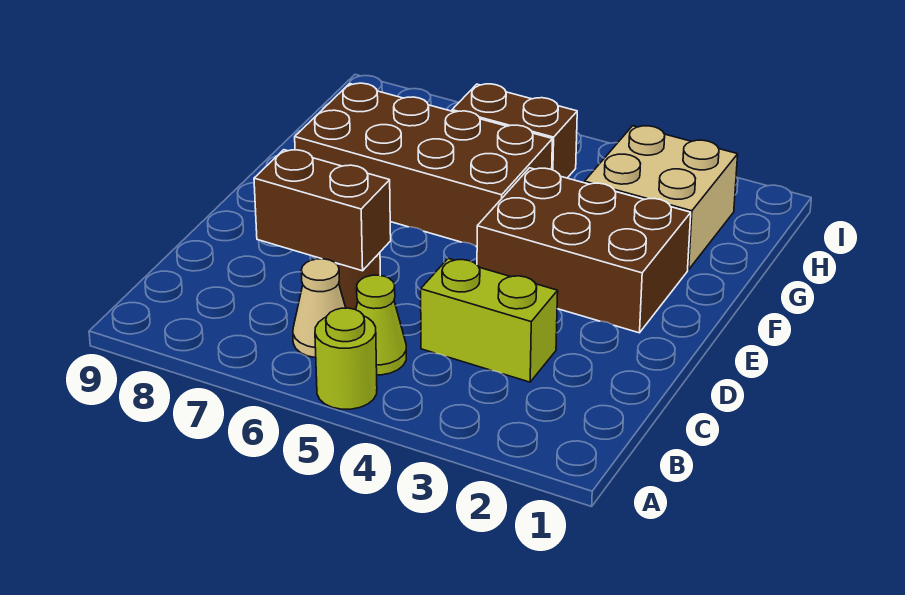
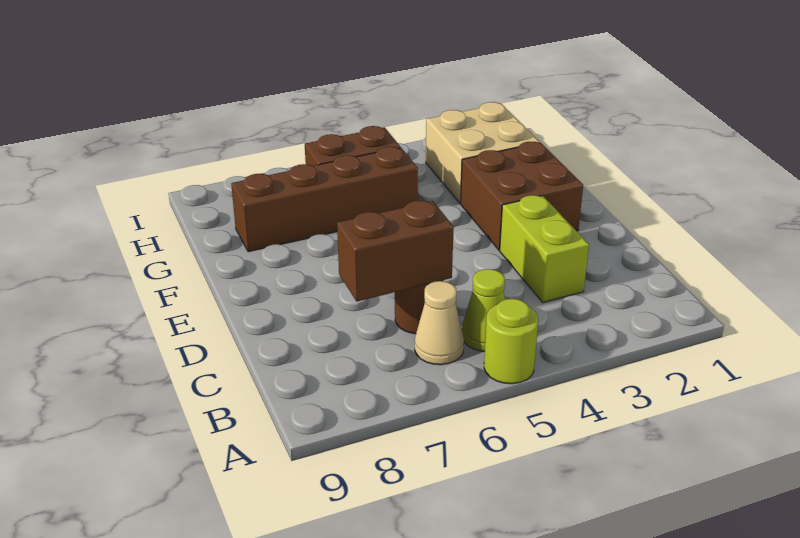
lime 1x2 brick [421,258,558,382] -> lime 1x2 brick turned to [500,195,589,302]
brown 2x3 brick [477,168,691,333] -> brown 2x2 brick [461,142,583,250]
brown 2x4 brick [295,83,552,247] -> brown 1x4 brick [231,147,418,252]

